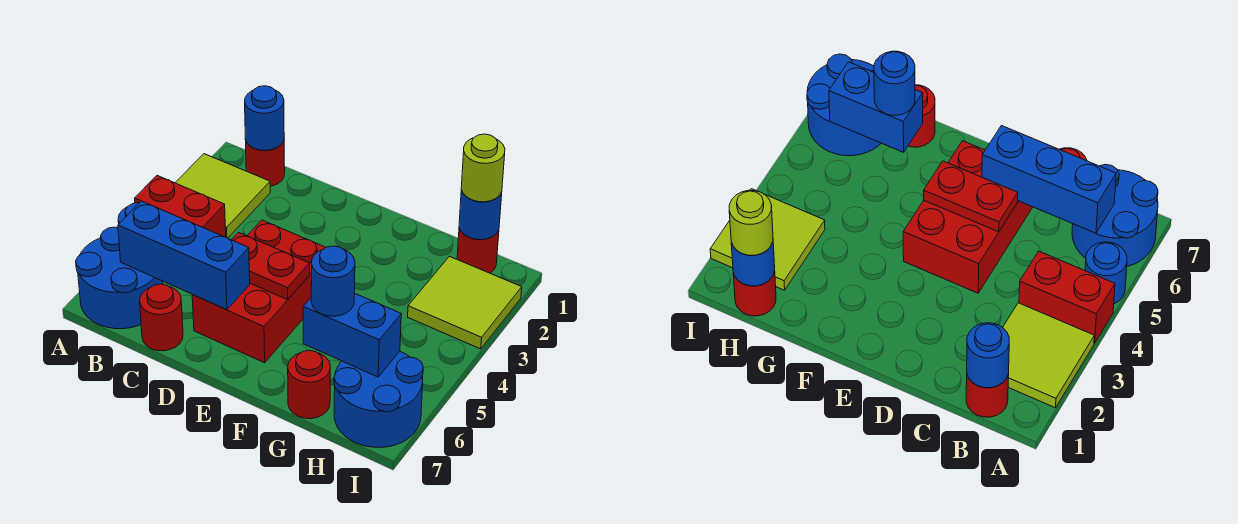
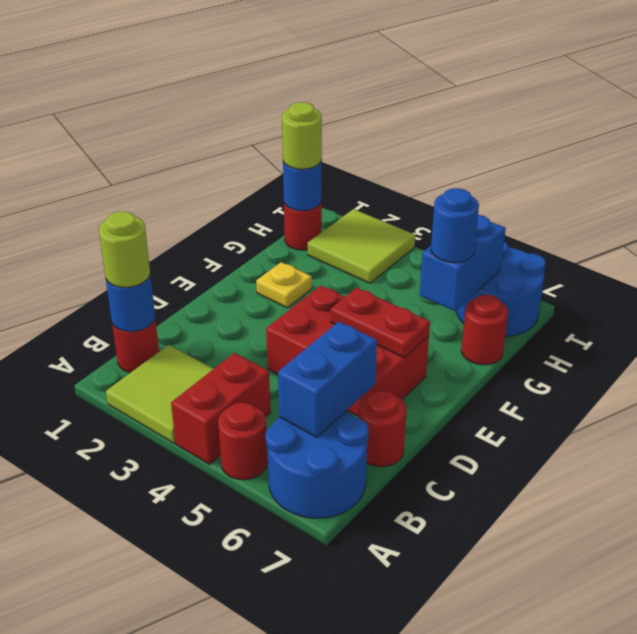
blue 1x1 round brick [1085,242,1127,304] -> red 1x1 round brick [218,402,268,480]
none -> lime 1x1 round brick [99,211,150,288]
blue 1x3 brick [118,201,250,310] -> blue 1x2 brick [278,322,377,437]
red 1x2 plate [232,232,310,300] -> red 1x2 plate turned to [330,288,430,358]
none -> yellow 1x1 plate [256,262,312,308]

